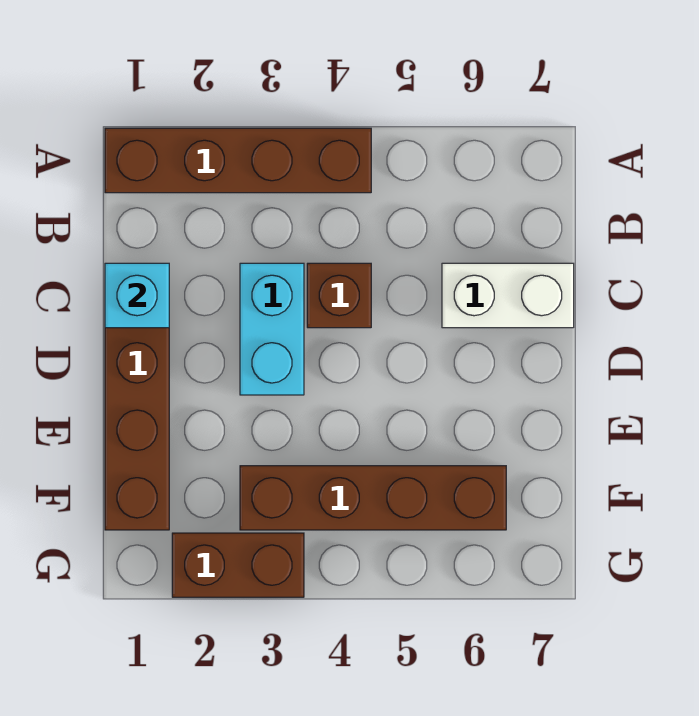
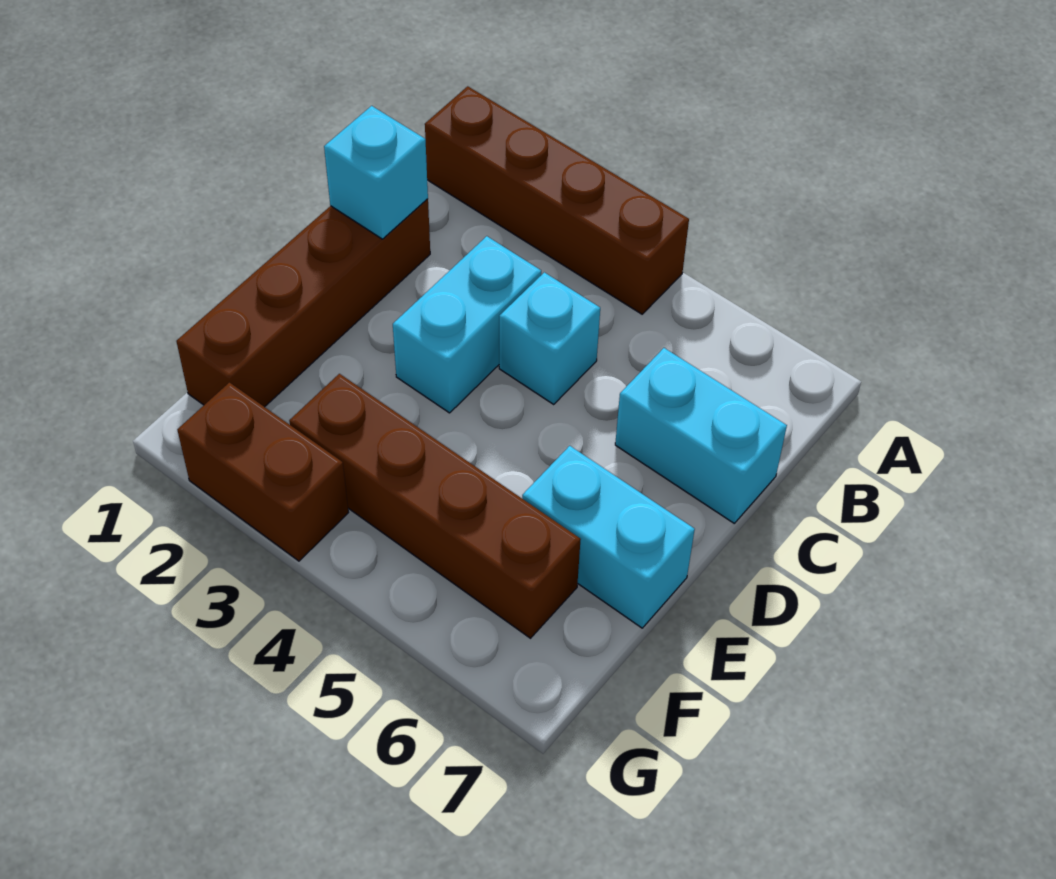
brown 1x1 brick [307,263,371,328] -> cyan 1x1 brick [499,272,600,404]
white 1x2 brick [442,263,574,328] -> cyan 1x2 brick [615,348,787,523]
none -> cyan 1x2 brick [522,446,695,628]

